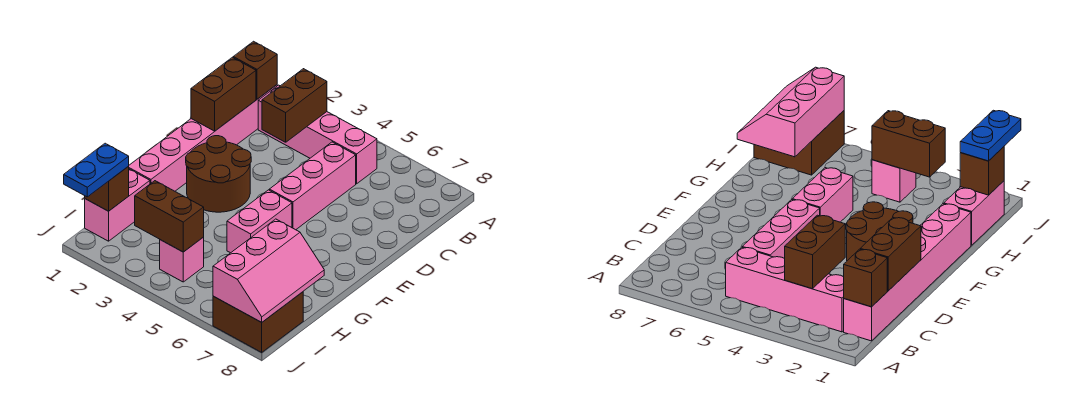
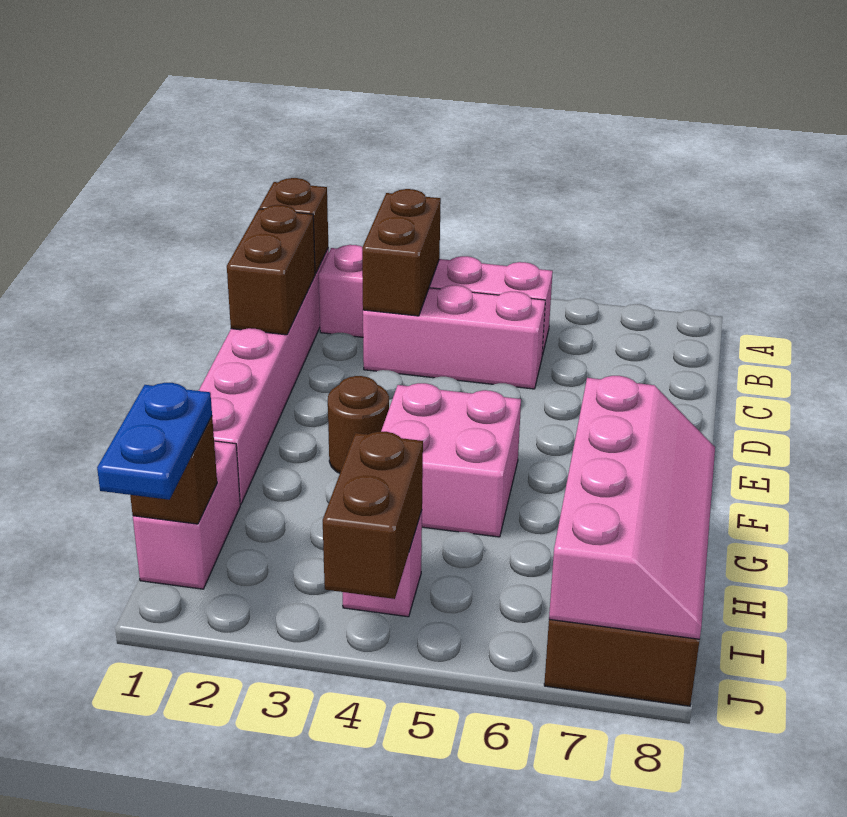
pink 1x3 brick [269,142,356,230] -> pink 1x3 brick turned to [363,285,545,389]
brown 2x2 round brick [186,136,251,212] -> brown 1x1 round brick [328,376,389,473]
pink 1x2 brick [227,190,292,253] -> pink 2x2 brick [381,383,521,537]
pink 2x3 slope [213,219,324,322] -> pink 2x4 slope [549,376,715,639]
brown 1x2 brick [135,181,204,252] -> brown 1x2 brick turned to [323,432,423,599]

